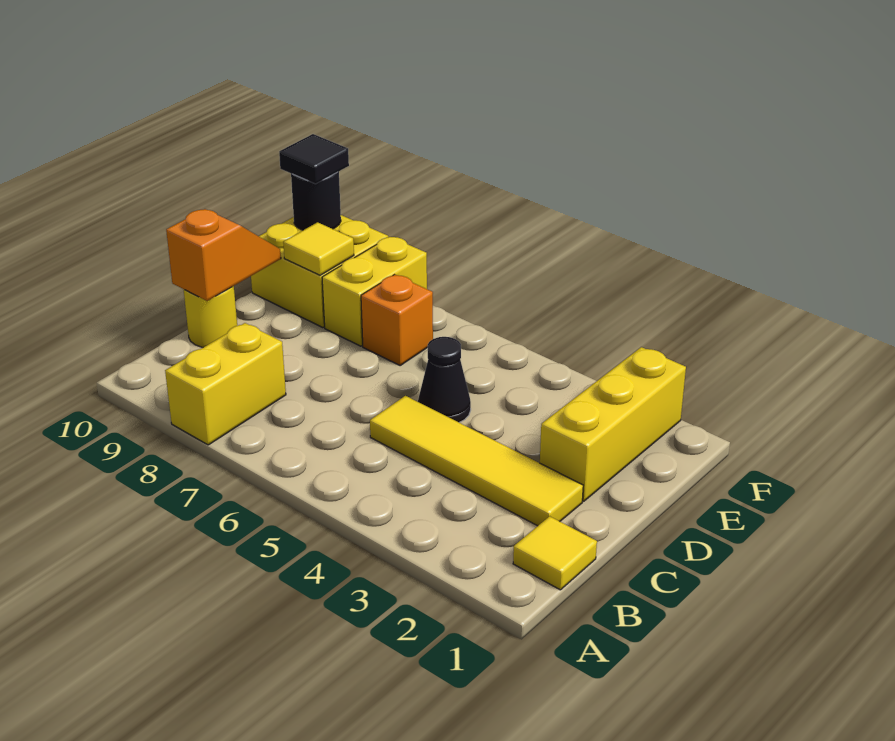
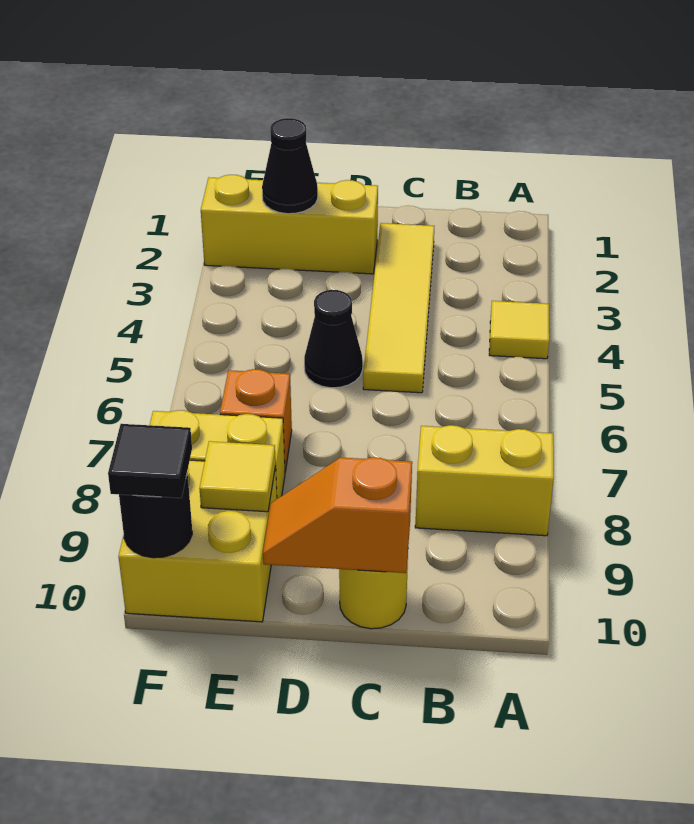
yellow 1x1 tile [513,516,597,590] -> yellow 1x1 tile moved to [489,301,549,359]
none -> black 1x1 cone [262,118,318,214]

